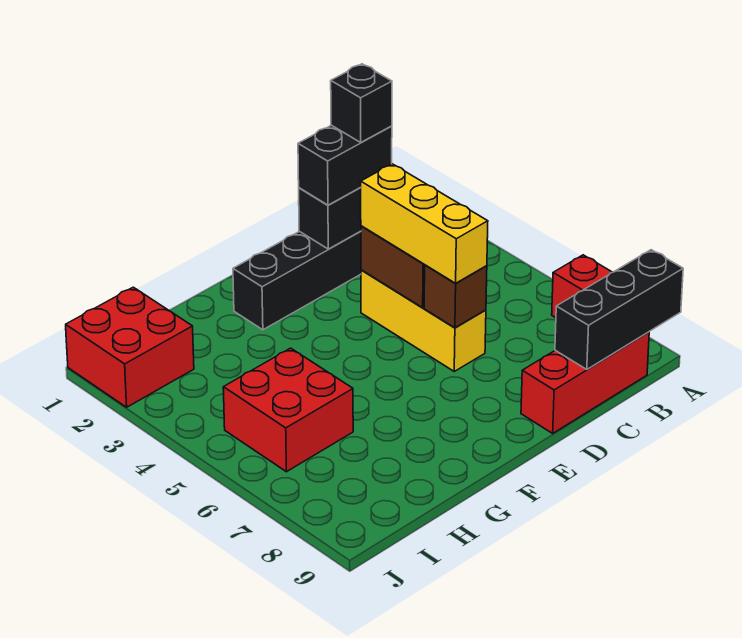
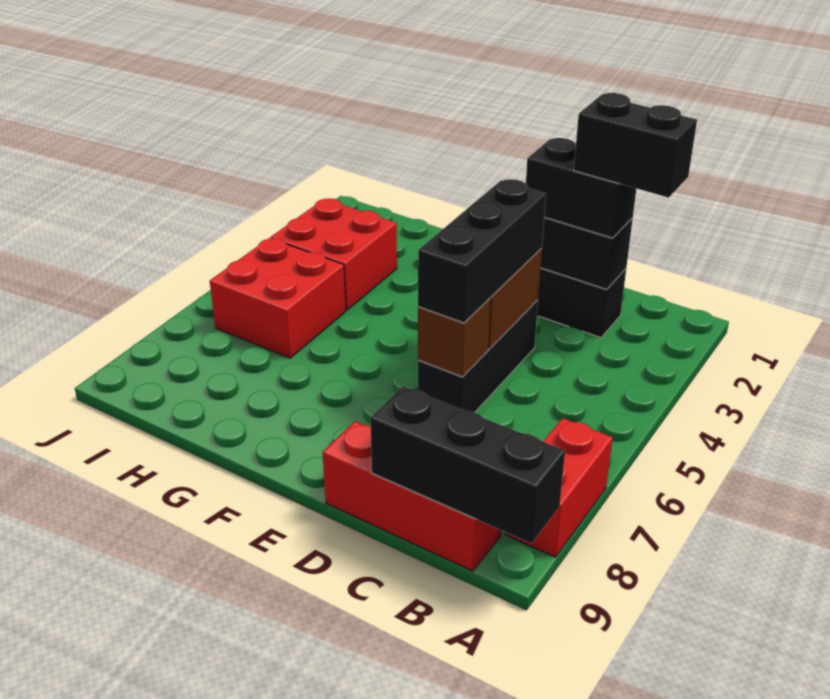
black 1x1 brick [331,64,392,142] -> black 1x2 brick [574,93,697,198]
yellow 1x3 brick [361,270,486,371] -> black 1x3 brick [418,300,538,412]
yellow 1x3 brick [361,164,488,283] -> black 1x3 brick [418,179,546,323]
red 2x2 brick [66,287,194,407] -> red 2x2 brick moved to [270,198,397,310]

